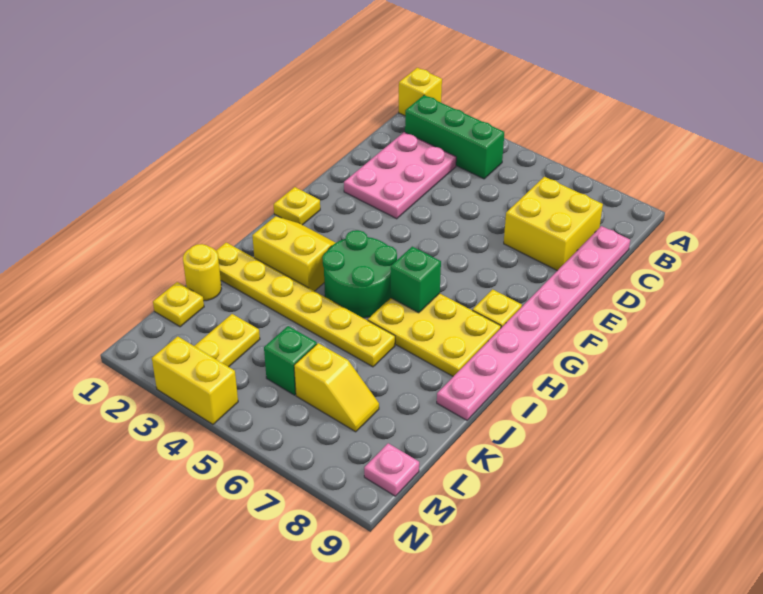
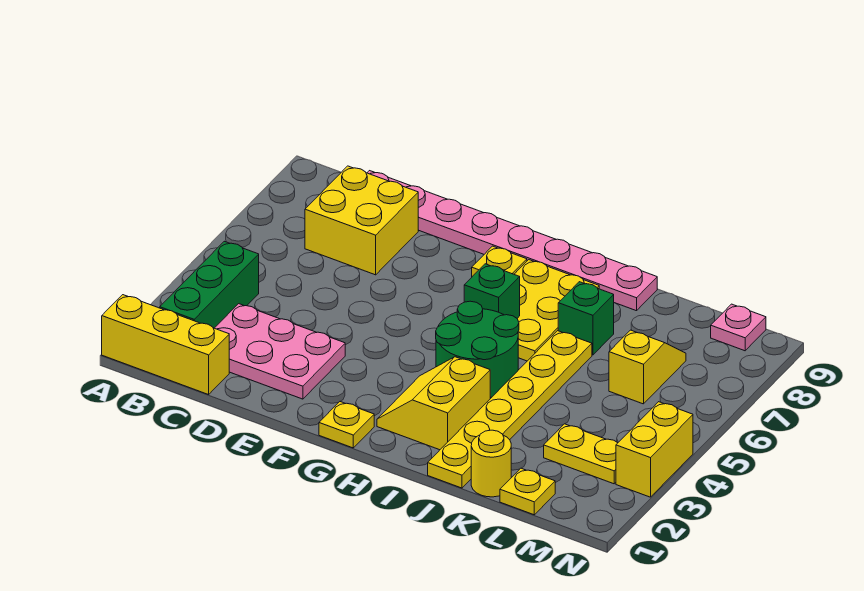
yellow 1x1 brick [399,68,442,116] -> yellow 1x3 brick [102,295,229,395]
green 1x1 brick [264,326,317,395] -> green 1x1 brick moved to [558,282,614,355]

